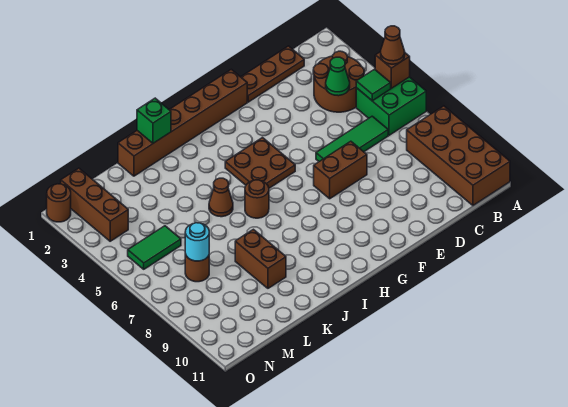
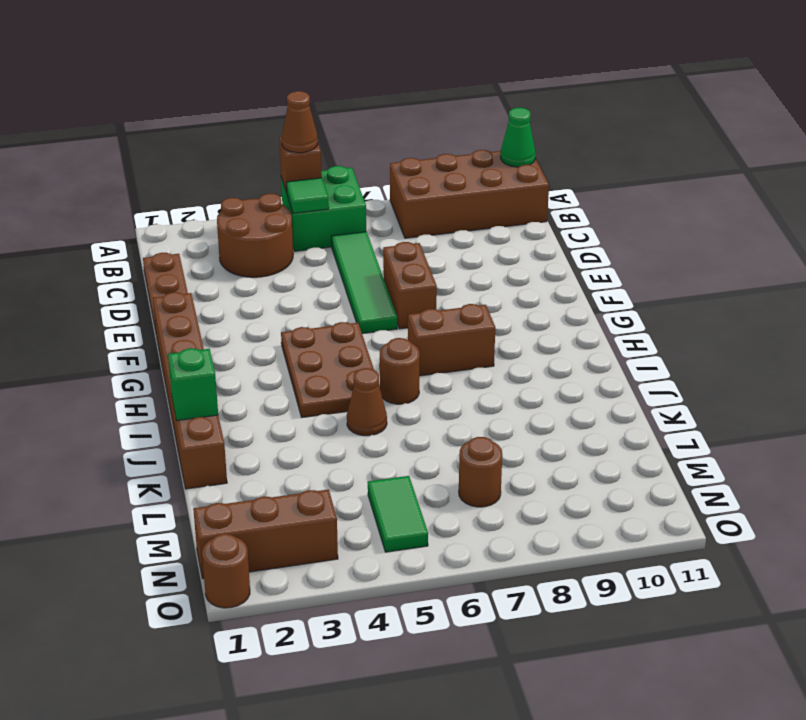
green 1x1 cone [326,57,350,96] -> green 1x1 cone moved to [500,108,536,167]
green 1x3 tile [316,116,388,162] -> green 1x4 tile [331,232,397,334]
brown 2x2 plate [225,138,295,188] -> brown 2x3 plate [281,322,382,417]
brown 1x2 brick [235,229,286,288] -> brown 1x2 brick moved to [408,304,495,376]
cyan 1x1 round brick [185,223,209,261] -> none

